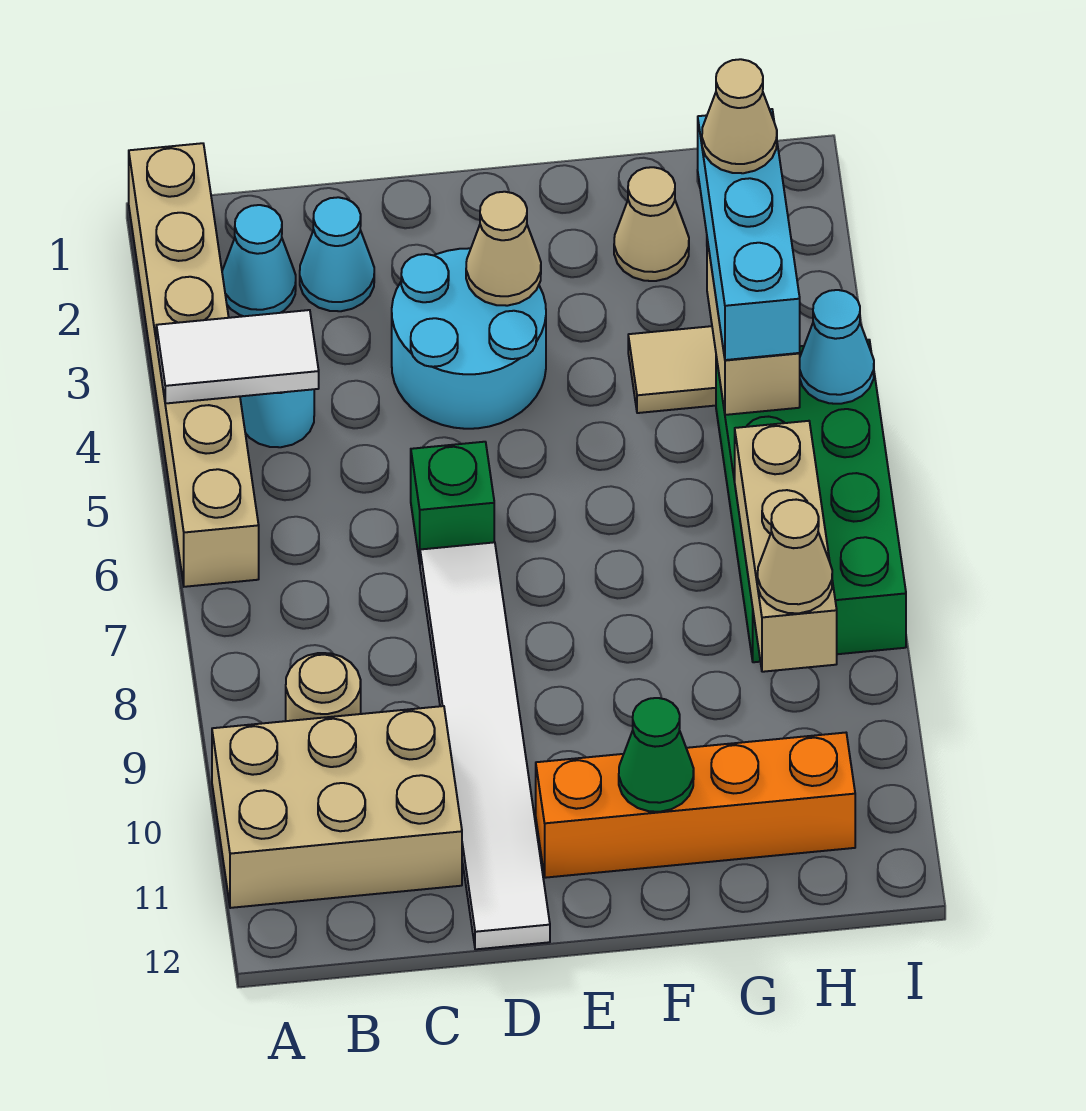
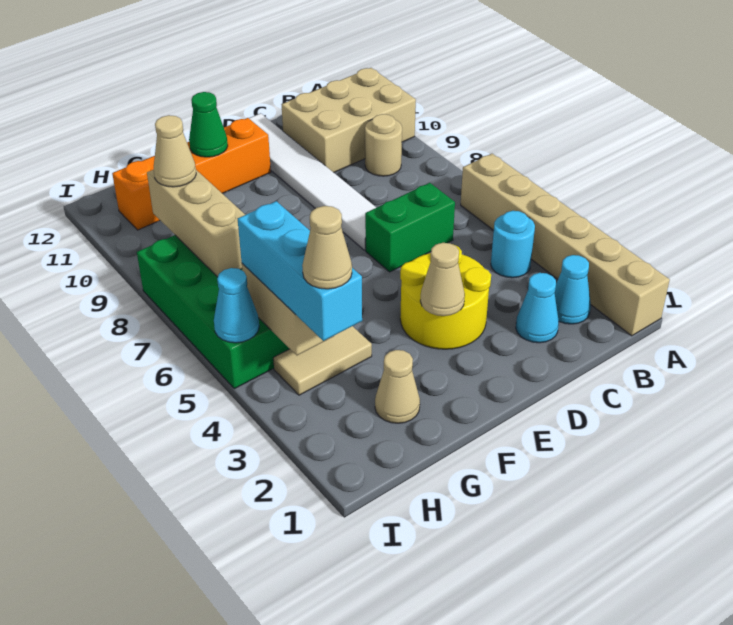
white 1x2 tile [156,310,319,404] -> none
cyan 2x2 round brick [392,248,546,429] -> yellow 2x2 round brick [400,245,491,349]
green 1x1 brick [411,442,494,563] -> green 1x2 brick [365,183,455,272]

